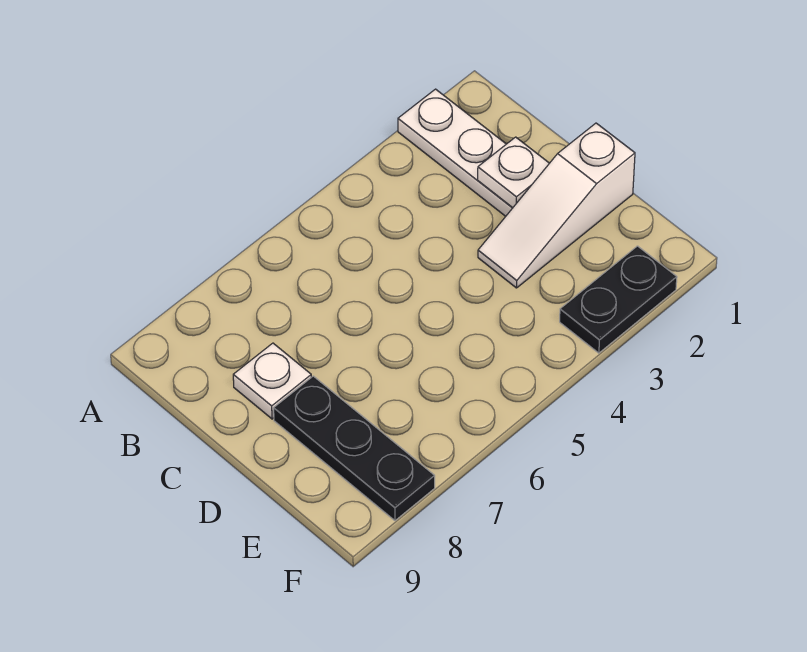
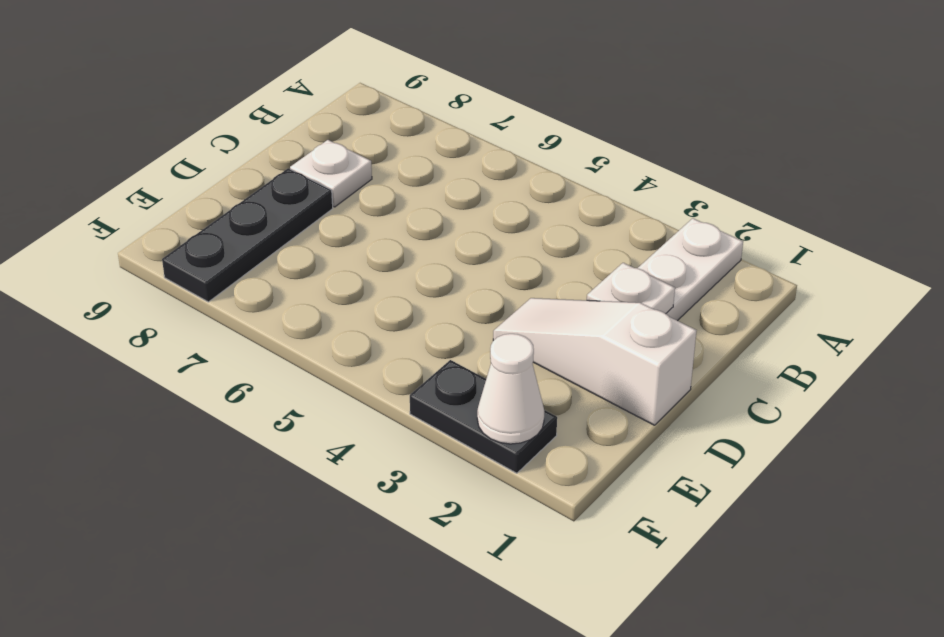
none -> white 1x1 cone [477,334,544,444]

